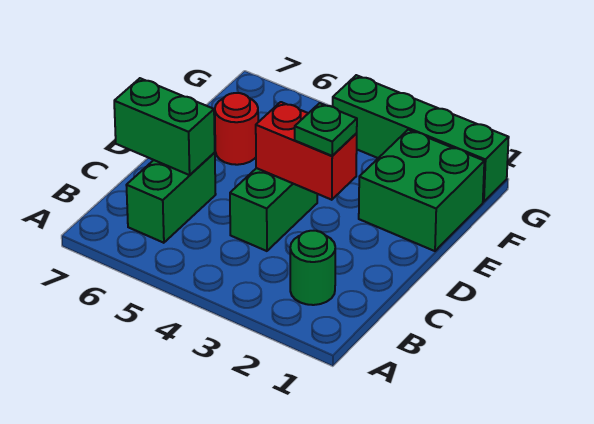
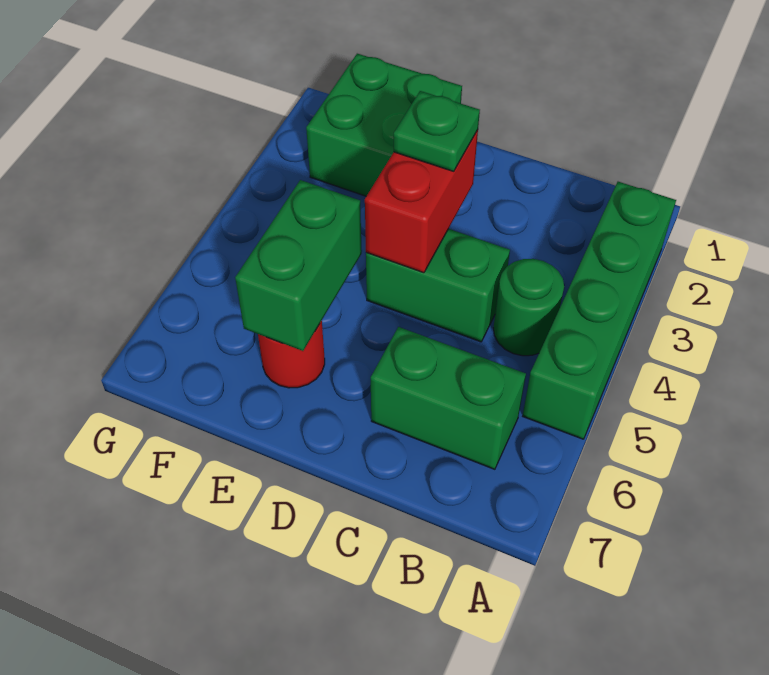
green 1x1 round brick [290,231,335,305] -> green 1x1 round brick moved to [494,259,564,356]
green 1x2 brick [114,78,215,175] -> green 1x2 brick moved to [235,180,362,351]
green 1x4 brick [333,75,509,202] -> green 1x4 brick moved to [523,182,676,439]

